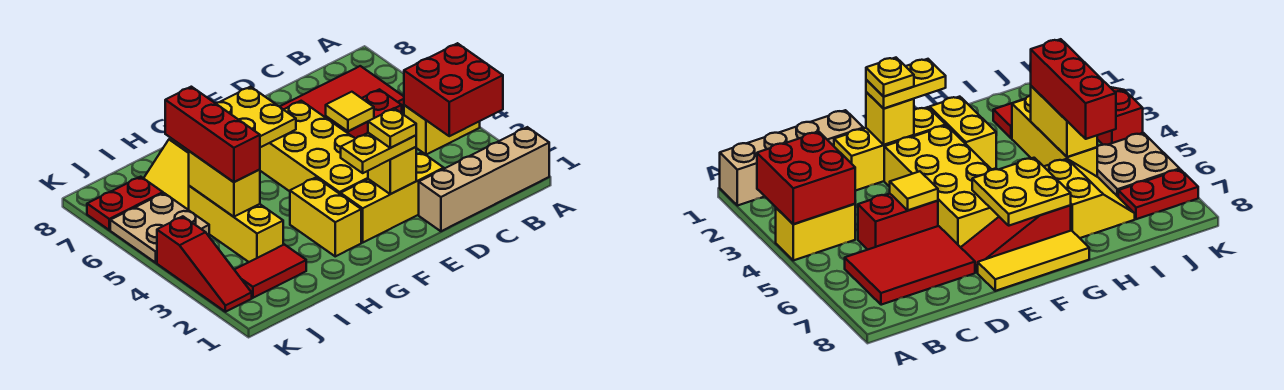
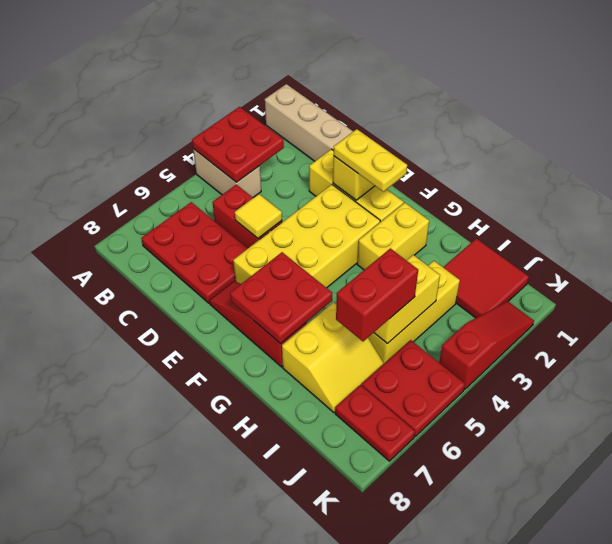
red 2x2 brick [404,43,503,136] -> red 2x2 plate [192,107,284,182]
yellow 1x2 brick [404,105,480,155] -> tan 1x2 brick [193,149,261,198]
red 2x3 tile [280,66,404,118] -> red 2x3 plate [141,202,248,303]
yellow 1x1 plate [368,108,416,148] -> none
yellow 1x3 tile [978,231,1089,291] -> none
yellow 2x2 plate [216,87,296,147] -> red 2x2 plate [230,252,332,344]
red 1x2 tile [234,244,306,298] -> red 2x2 tile [443,239,529,318]
red 1x3 brick [165,87,260,182] -> red 1x2 brick [336,248,418,341]
tan 2x2 plate [110,193,209,263] -> red 2x2 plate [362,340,465,436]

